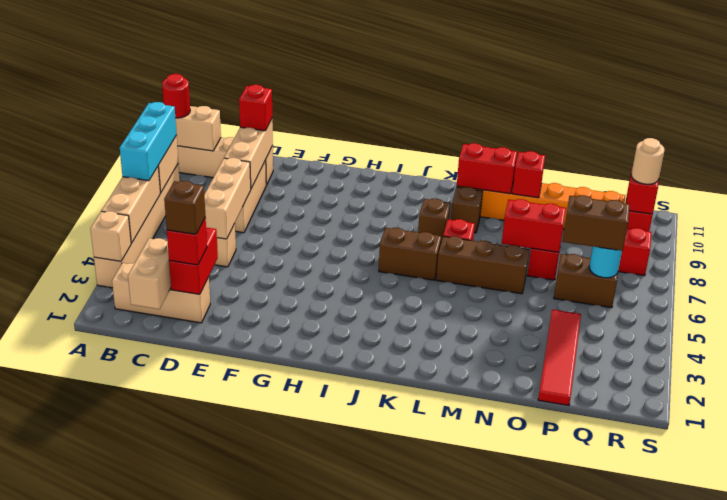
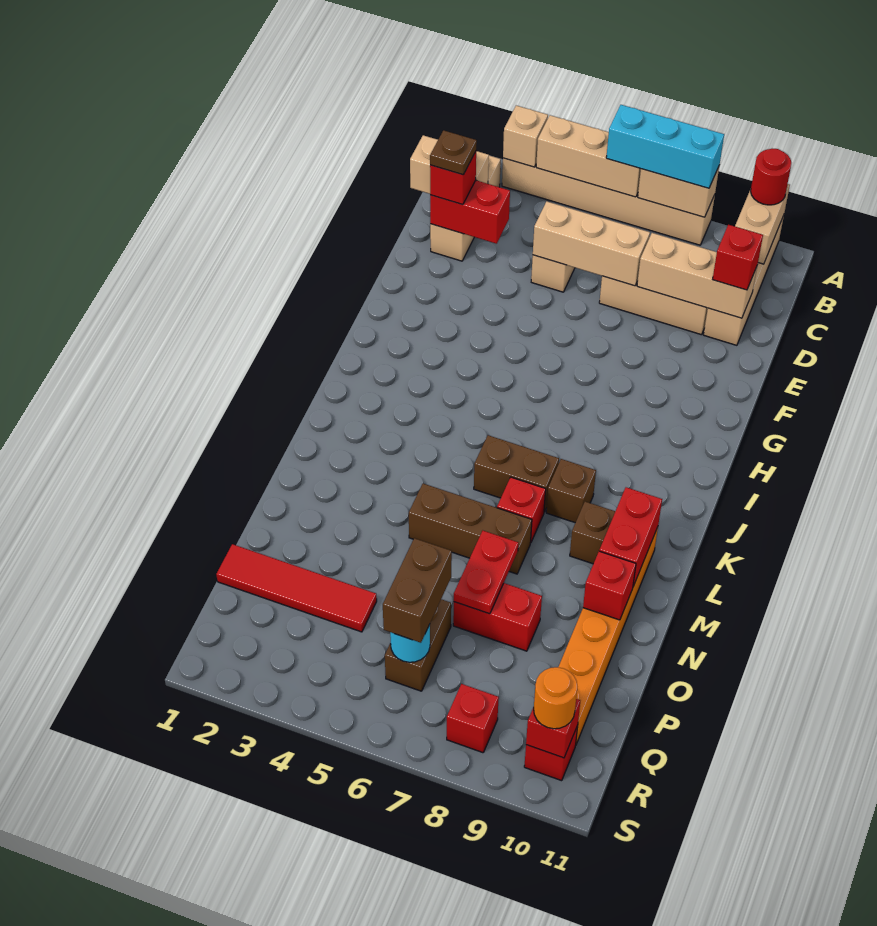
brown 1x1 brick [164,181,206,234] -> brown 1x1 plate [430,130,477,175]
brown 1x2 brick [379,227,441,280] -> brown 1x2 brick turned to [474,435,559,512]
brown 1x3 brick [436,236,529,294] -> brown 1x3 brick turned to [409,484,532,574]
red 1x2 brick [502,199,566,252] -> red 1x2 plate [454,531,518,614]
tan 1x1 round brick [631,138,665,184] -> orange 1x1 round brick [534,667,577,729]

